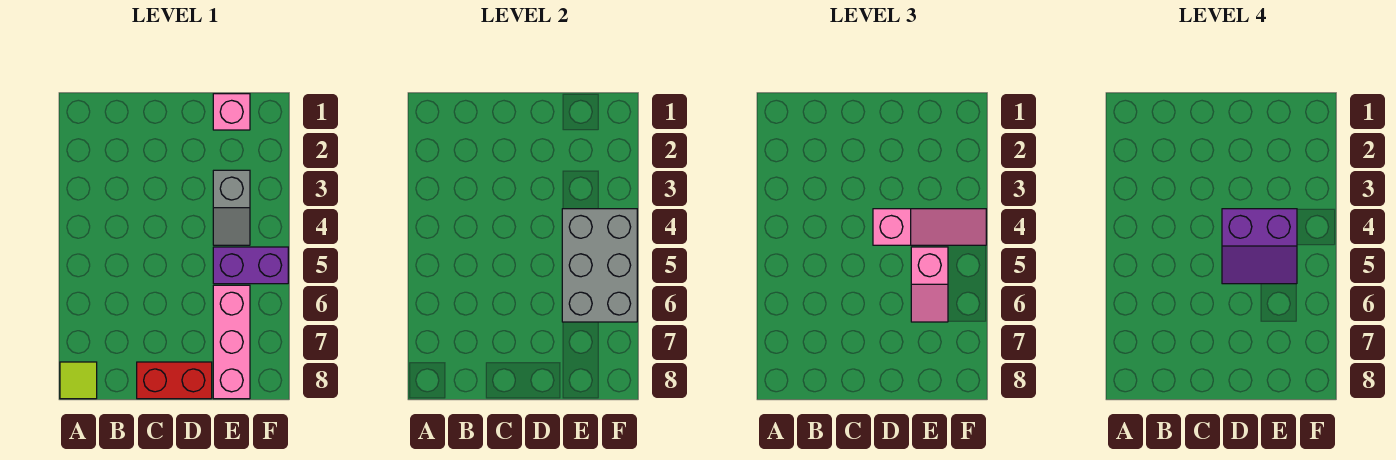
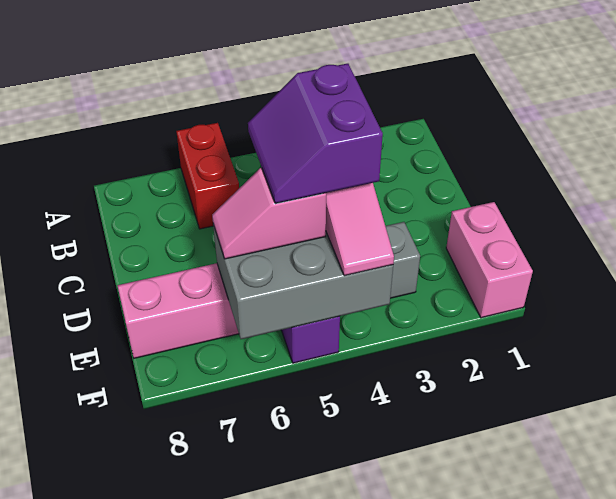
lime 1x1 tile [60,362,97,399] -> none
red 1x2 brick [137,362,212,399] -> red 1x2 brick moved to [176,123,239,229]
pink 1x1 brick [213,94,250,130] -> pink 1x2 brick [446,202,533,318]

